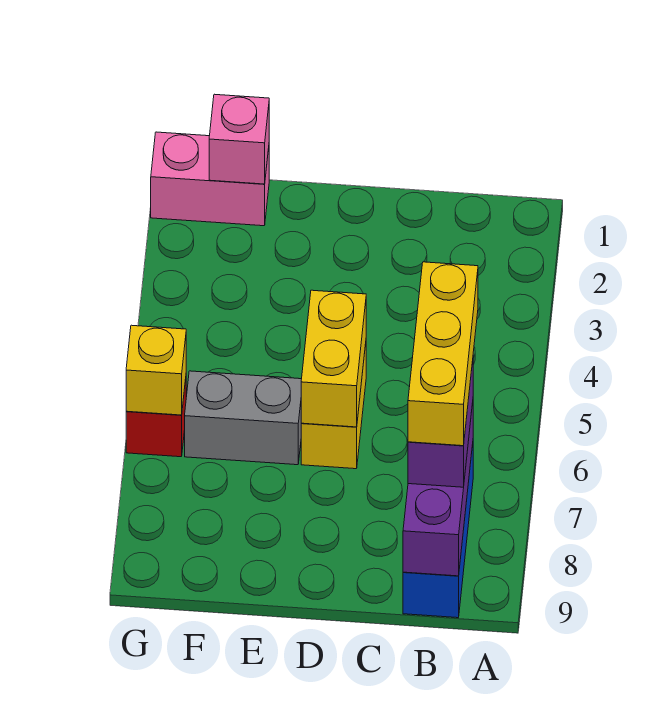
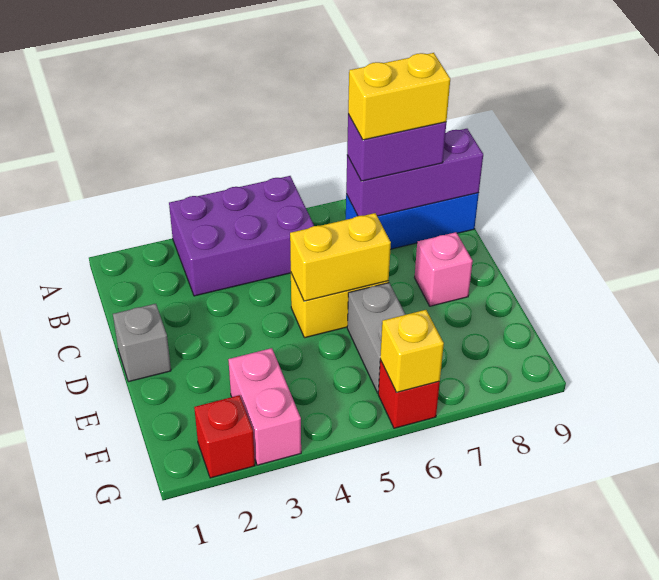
none -> purple 2x3 brick [169,176,314,296]
yellow 1x3 brick [408,262,478,446] -> yellow 1x2 brick [348,53,450,140]
none -> grey 1x1 brick [113,304,171,382]
pink 1x2 brick [151,132,269,226] -> pink 1x2 brick moved to [228,348,301,465]
pink 1x1 brick [209,94,269,184] -> pink 1x1 brick moved to [415,232,473,306]
none -> red 1x1 brick [194,395,255,478]

